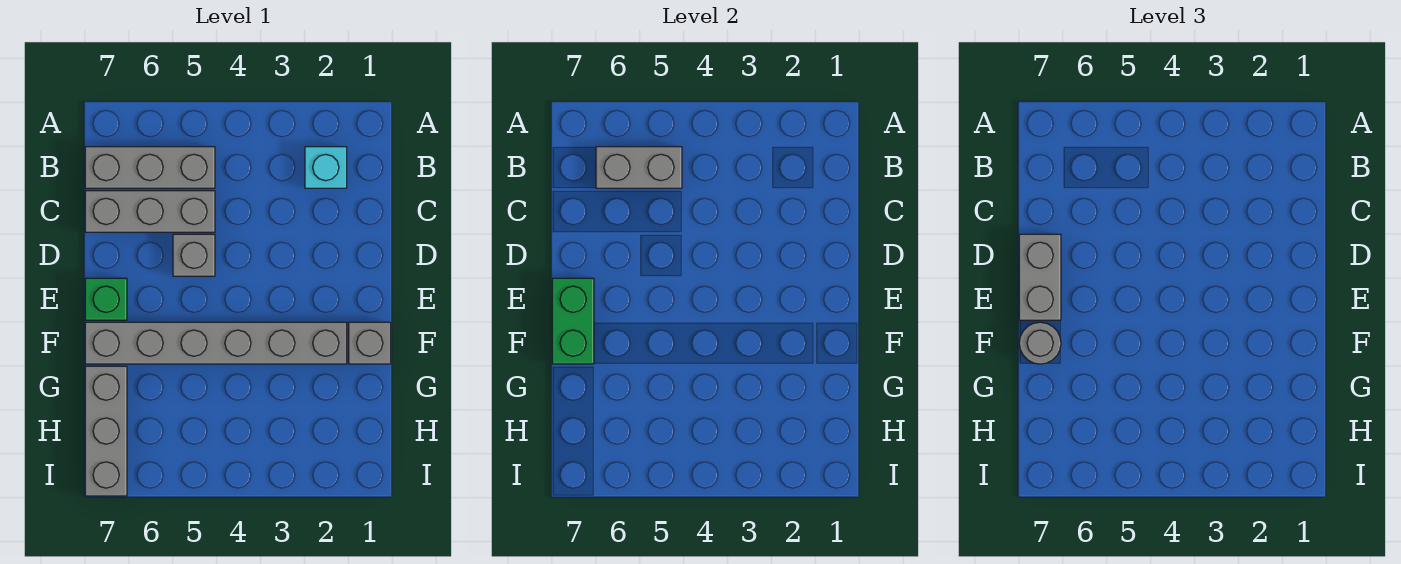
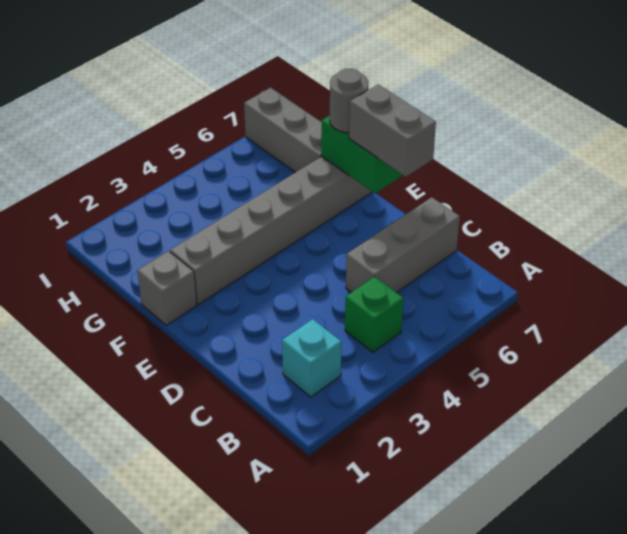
grey 1x3 brick [85,147,215,188] -> none
grey 1x2 brick [596,147,682,188] -> none
grey 1x1 brick [173,234,215,276] -> none
green 1x1 brick [85,278,127,320] -> green 1x1 brick moved to [345,277,403,352]

